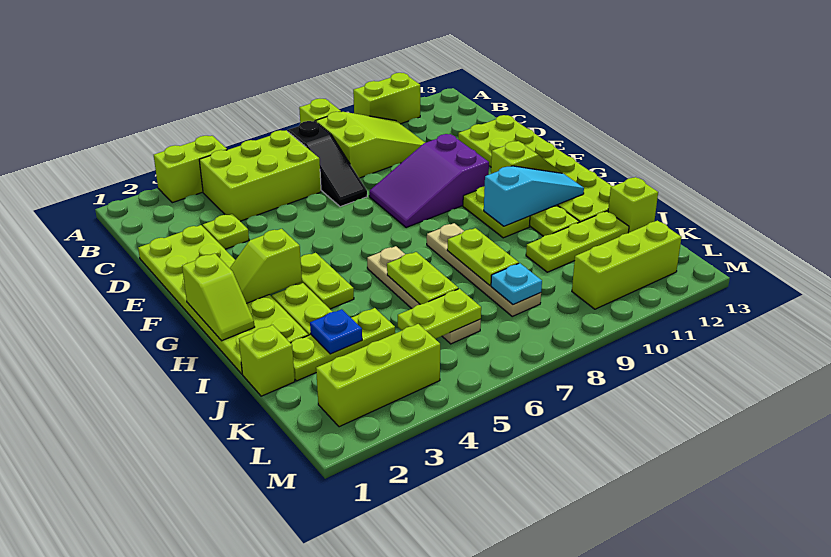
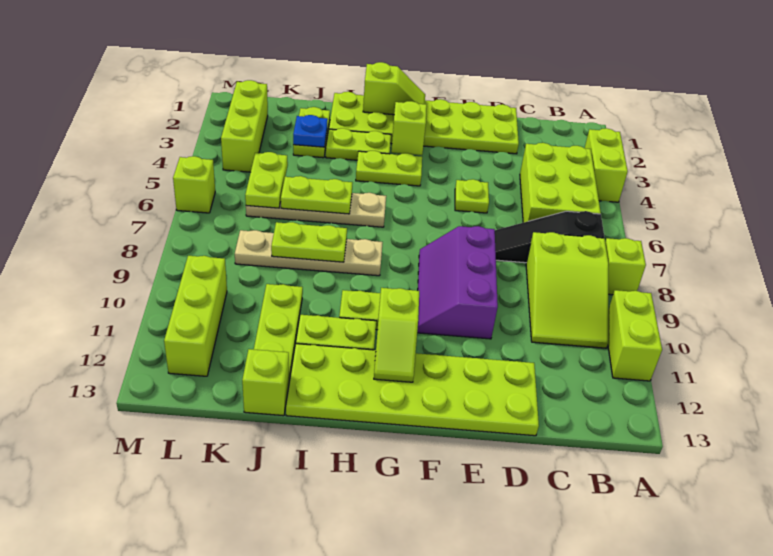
lime 1x1 plate [203,214,249,249] -> lime 1x1 plate moved to [455,179,489,213]
purple 2x3 slope [369,134,489,228] -> purple 2x3 slope turned to [417,226,498,339]
lime 1x2 slope [182,253,255,341] -> lime 1x2 slope turned to [363,62,425,115]
cyan 1x3 slope [484,166,584,226] -> none
lime 1x1 brick [239,325,295,396] -> lime 1x1 brick moved to [173,156,215,213]
lime 1x3 plate [291,308,395,381] -> lime 1x2 plate [293,107,330,158]
cyan 1x1 plate [491,263,542,304] -> none

